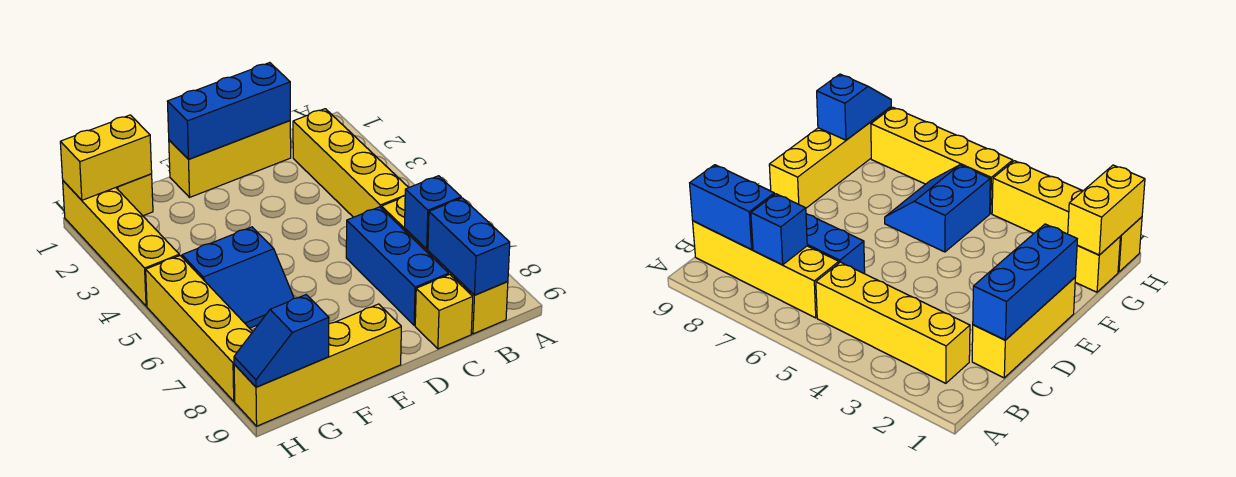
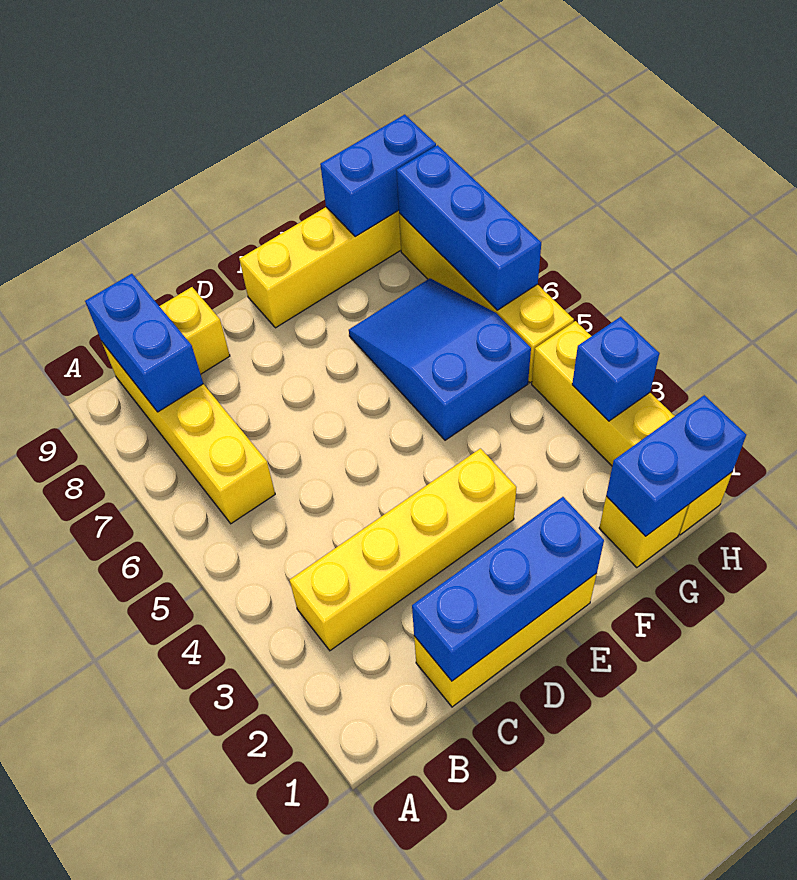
yellow 1x4 brick [293,109,409,217] -> yellow 1x4 brick turned to [290,448,516,651]
blue 1x1 brick [405,176,461,249] -> blue 1x1 brick moved to [572,317,659,421]
blue 1x3 brick [346,207,449,325] -> blue 1x3 brick moved to [397,145,541,310]
blue 2x2 slope [182,227,294,328] -> blue 2x3 slope [349,278,531,440]
yellow 1x2 brick [60,115,152,200] -> blue 1x2 brick [606,395,746,536]
blue 1x2 slope [234,295,329,387] -> blue 1x2 brick [320,115,436,237]

